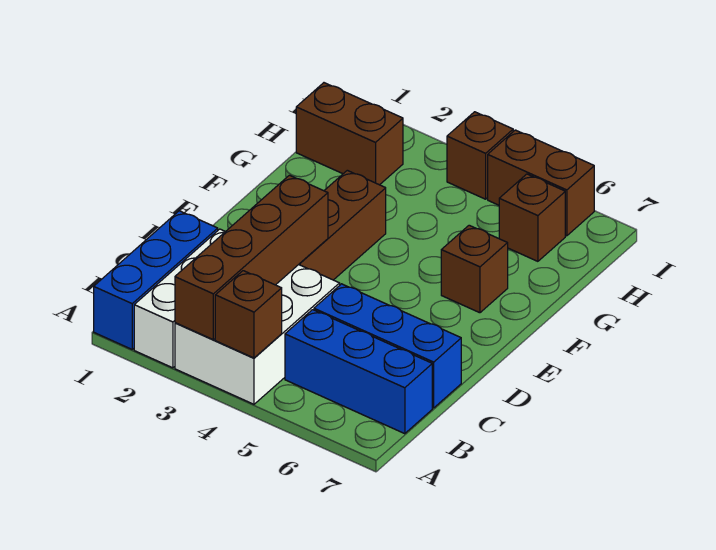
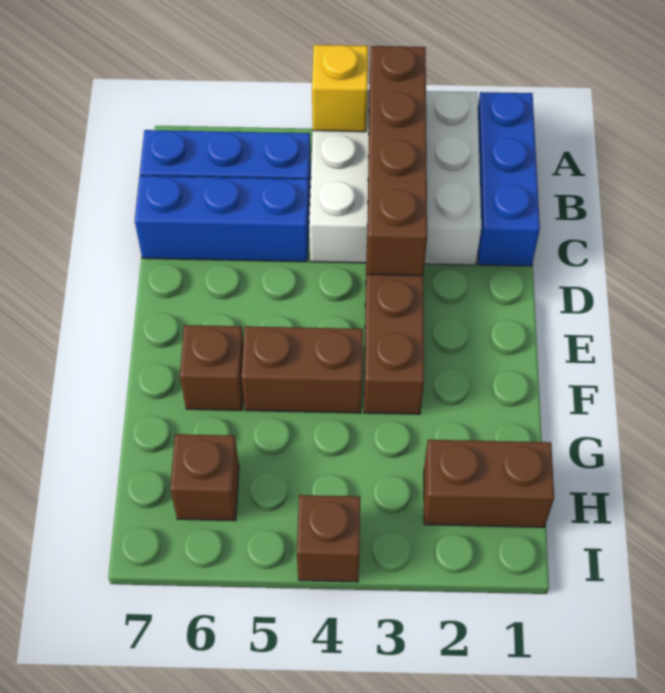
brown 1x1 brick [215,271,282,358] -> yellow 1x1 brick [312,45,368,132]
brown 1x2 brick [488,130,594,236] -> brown 1x2 brick moved to [242,326,363,413]

